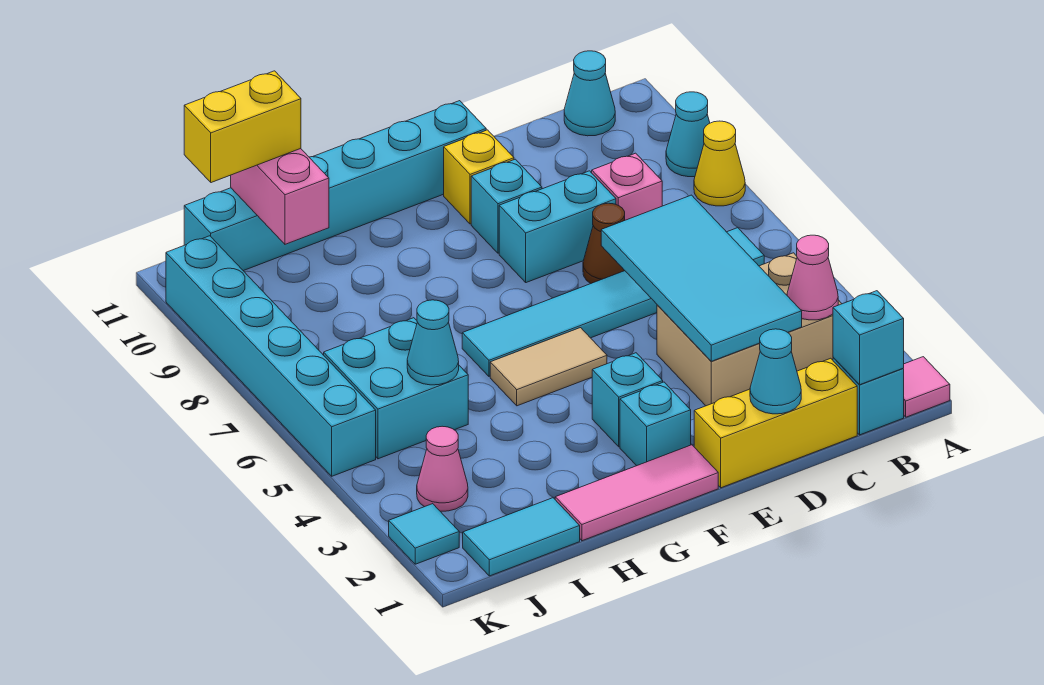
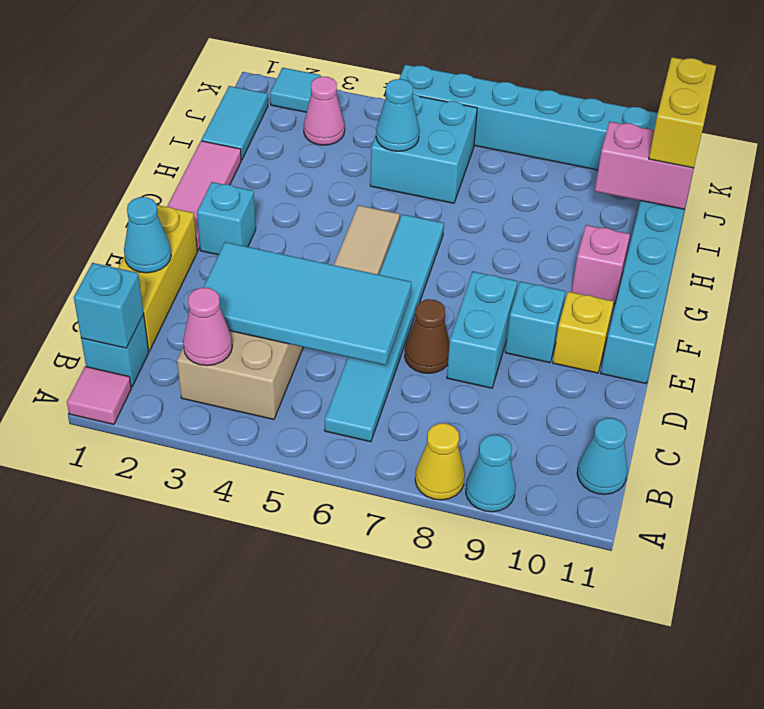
pink 1x1 brick [592,153,662,220] -> pink 1x1 brick moved to [572,225,630,304]
cyan 1x1 brick [592,353,663,447] -> none

